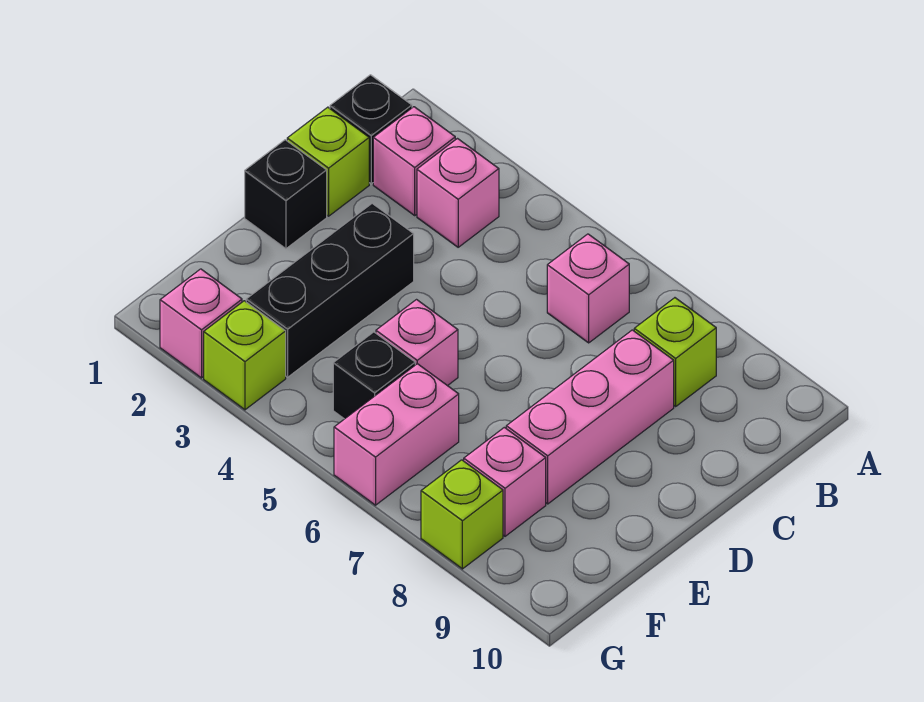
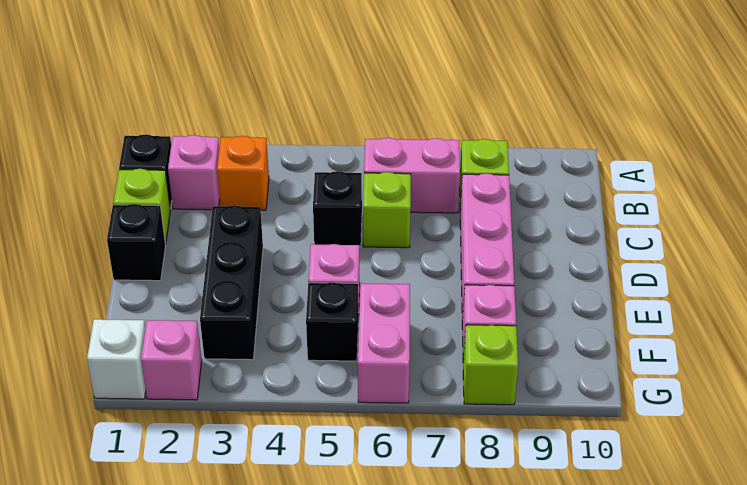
pink 1x1 brick [417,139,499,247] -> orange 1x1 brick [217,136,269,210]
pink 1x1 brick [547,234,629,343] -> pink 1x2 brick [364,138,460,213]
none -> black 1x1 brick [313,171,362,247]
none -> white 1x1 brick [87,319,146,399]
lime 1x1 brick [204,301,286,410] -> lime 1x1 brick moved to [363,172,411,248]

